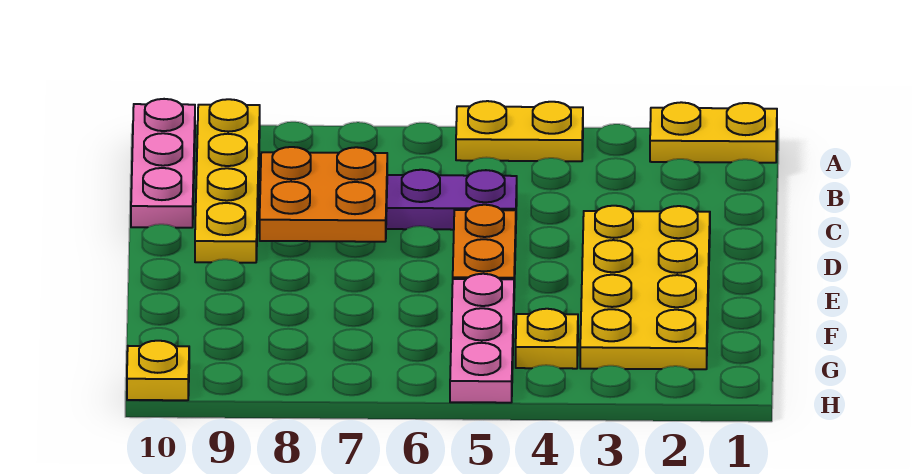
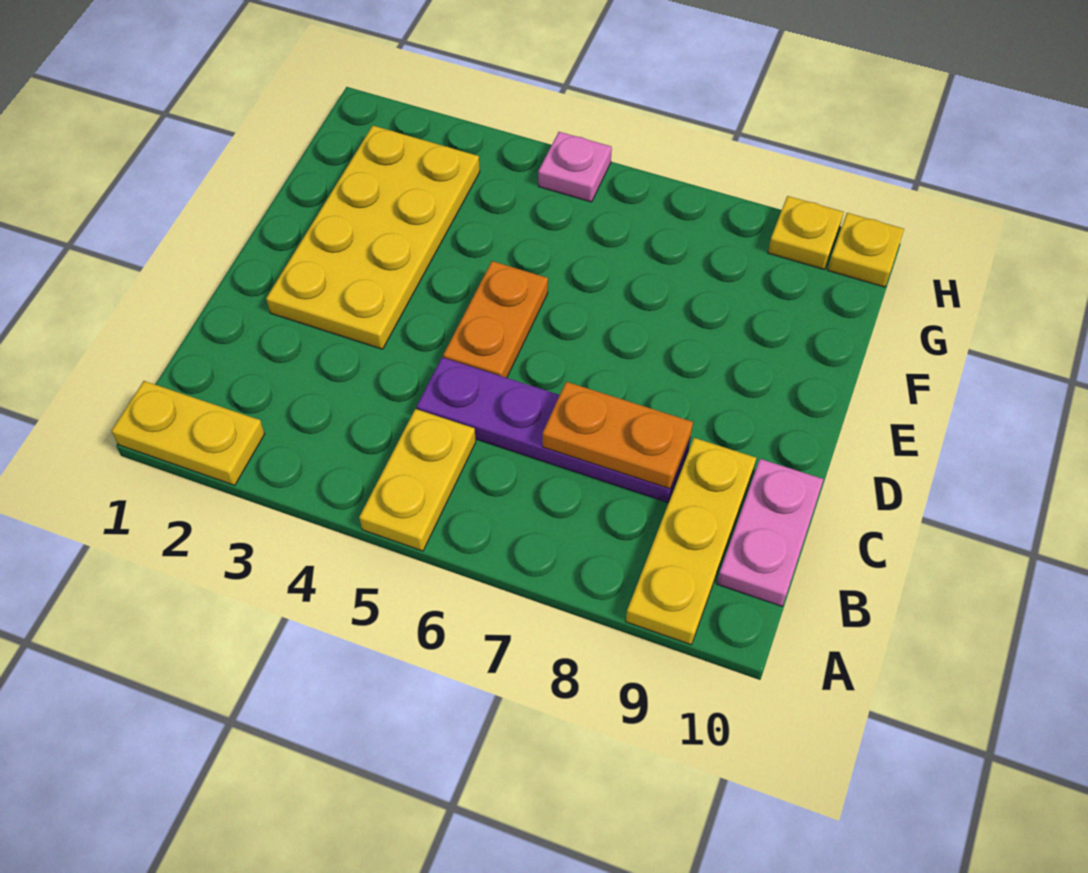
yellow 1x2 plate [456,101,583,161] -> yellow 1x2 plate turned to [359,409,476,551]
yellow 1x4 plate [195,99,260,263] -> yellow 1x3 plate [626,438,756,645]
pink 1x3 plate [131,99,195,228] -> pink 1x2 plate [717,459,824,606]
orange 2x2 plate [260,147,387,242] -> orange 1x2 plate [543,382,693,489]
pink 1x3 plate [450,274,514,403] -> pink 1x1 plate [538,132,612,202]
yellow 1x1 plate [516,309,578,369] -> yellow 1x1 plate moved to [768,196,844,269]

